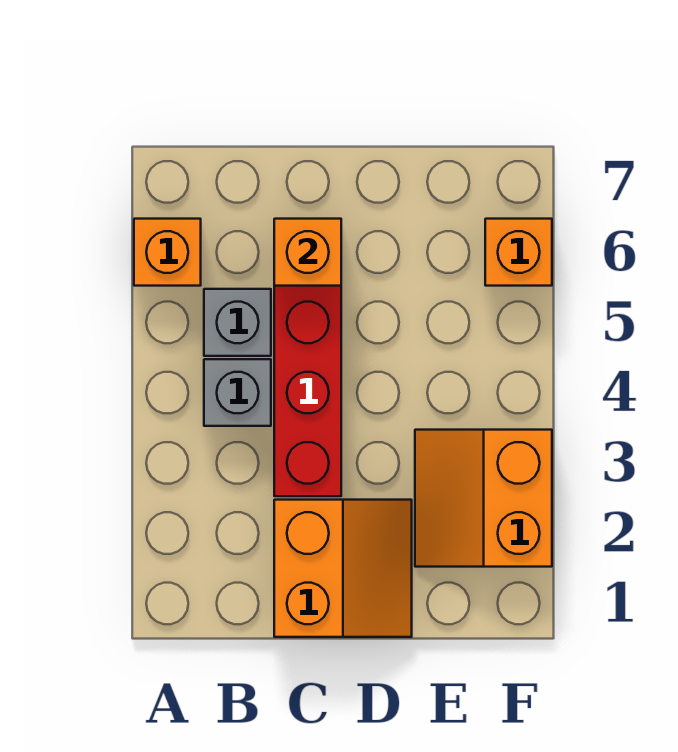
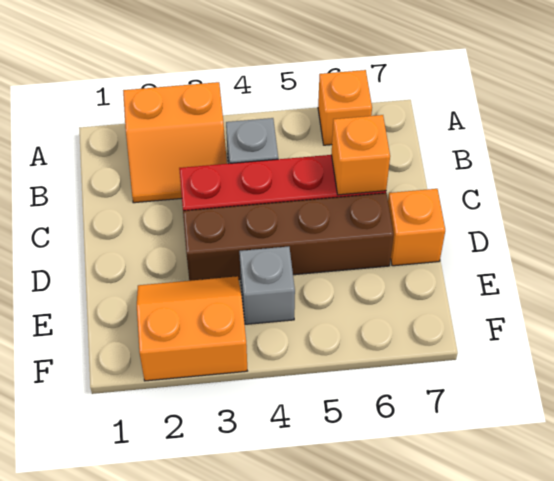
grey 1x1 brick [204,289,271,356] -> grey 1x1 brick moved to [239,246,295,324]
orange 2x2 slope [274,500,412,637] -> orange 2x2 slope moved to [123,82,227,203]
none -> brown 1x4 brick [183,193,394,281]
orange 1x1 brick [485,219,552,286] -> orange 1x1 brick moved to [388,189,445,266]

